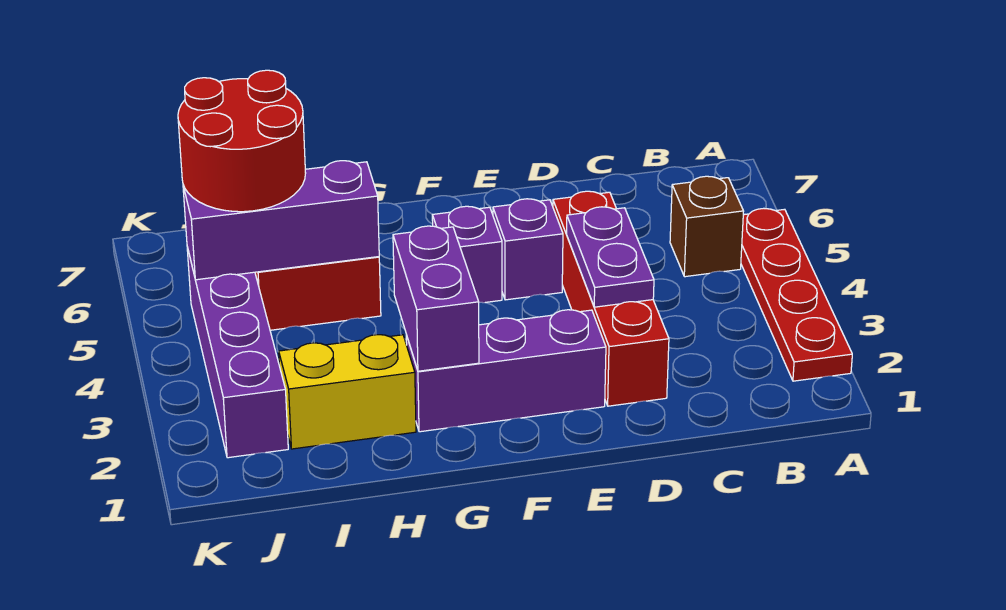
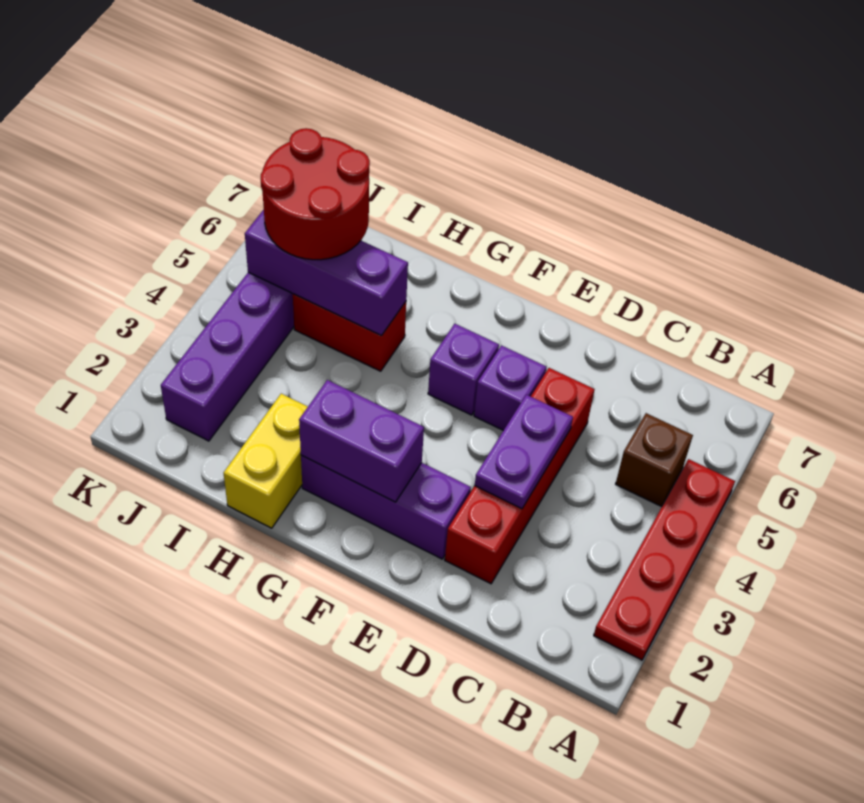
purple 1x2 brick [393,226,479,371] -> purple 1x2 brick turned to [299,380,424,502]
yellow 1x2 brick [279,335,416,449] -> yellow 1x2 brick turned to [224,394,308,528]

